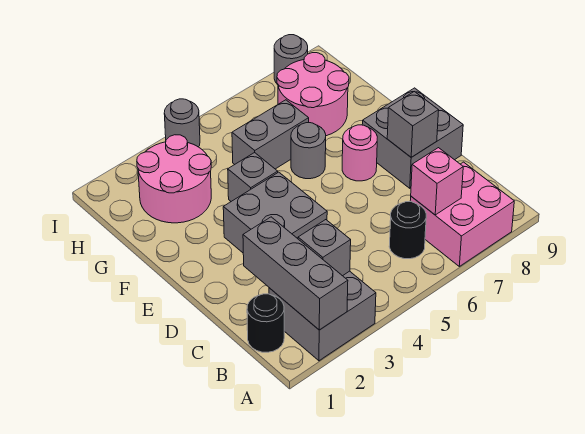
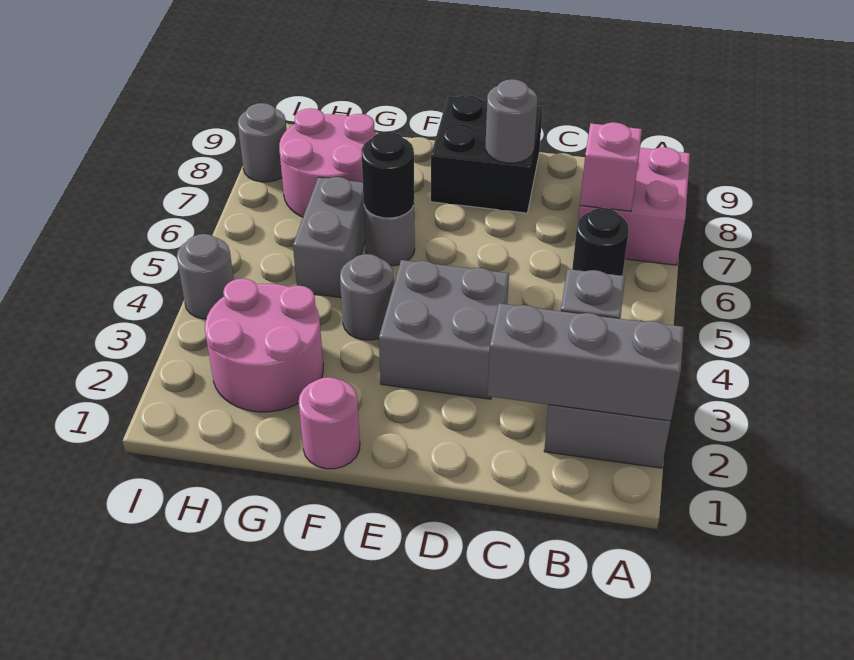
black 1x1 round brick [247,294,284,352] -> black 1x1 round brick moved to [361,132,414,218]
grey 2x2 brick [362,88,463,188] -> black 2x2 brick [431,95,543,213]
grey 1x1 brick [387,92,439,157] -> grey 1x1 round brick [486,79,537,163]
pink 1x1 round brick [342,125,377,181] -> pink 1x1 round brick moved to [299,377,360,469]
grey 1x1 brick [228,152,278,201] -> grey 1x1 round brick [340,254,394,340]

